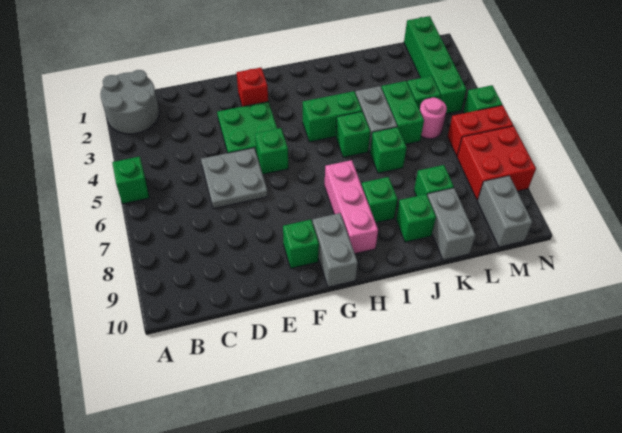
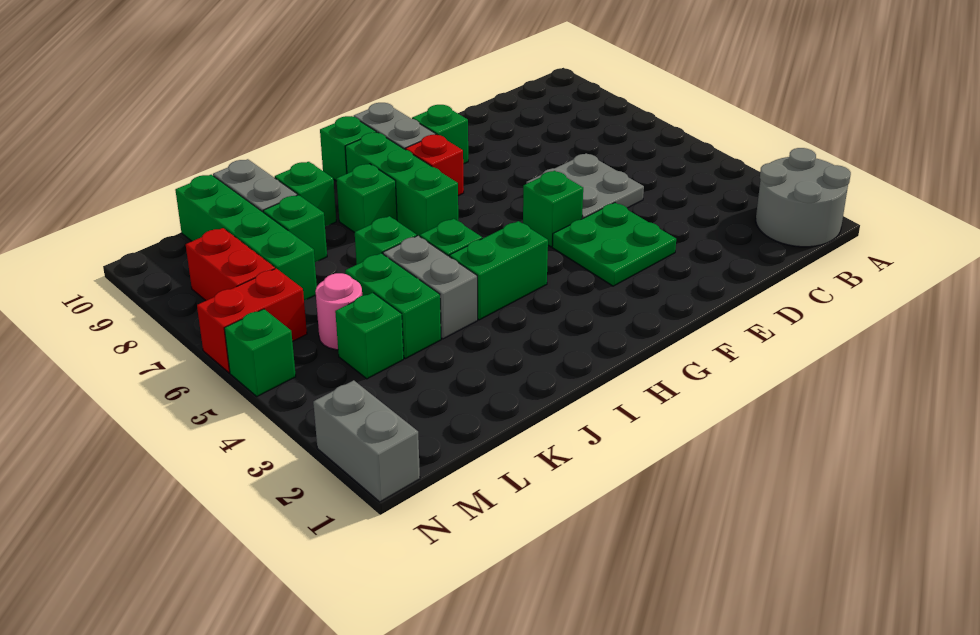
green 1x1 brick [112,157,149,204] -> green 1x1 brick moved to [320,116,376,181]
red 1x1 brick [236,68,268,107] -> red 1x1 brick moved to [405,135,464,196]
pink 1x3 brick [324,160,378,254] -> green 1x3 brick [345,132,458,236]
green 1x4 brick [404,16,467,114] -> green 1x4 brick moved to [175,175,317,301]
red 2x2 brick [457,126,536,200] -> red 1x2 brick [186,228,275,300]
grey 1x2 brick [477,176,533,247] -> grey 1x2 brick moved to [313,380,420,502]

